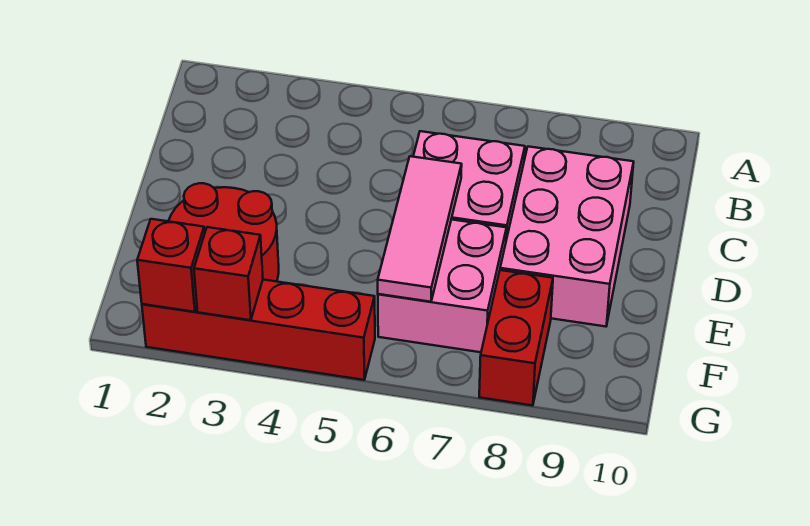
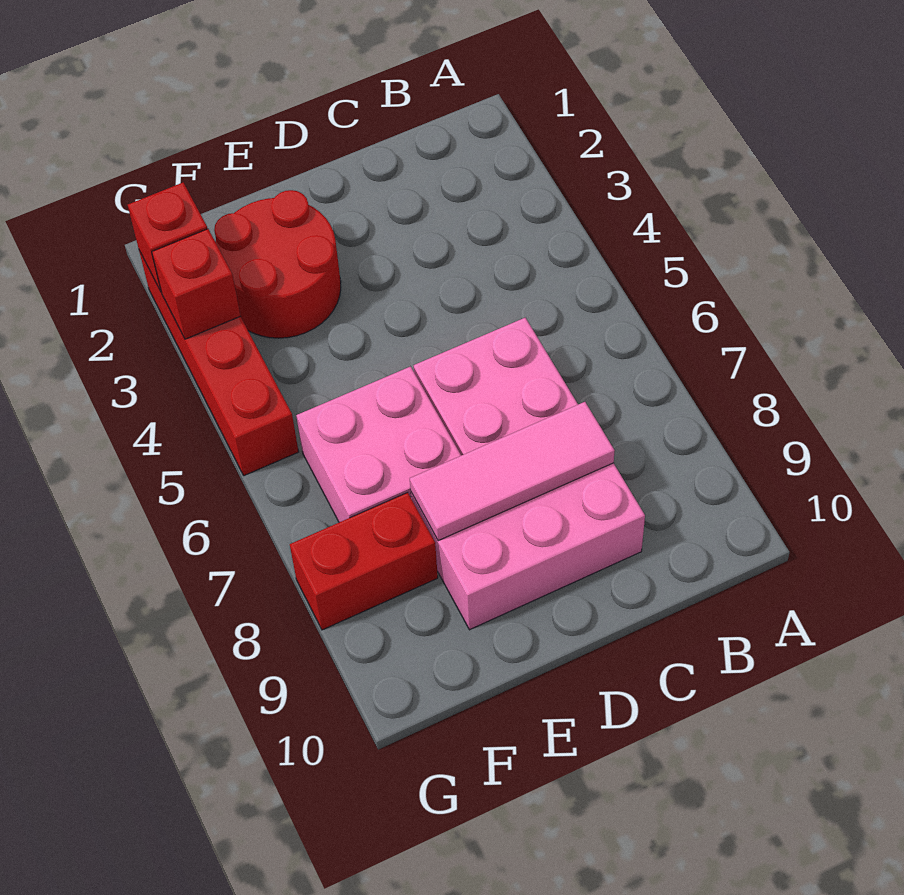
pink 1x3 tile [378,156,462,302] -> pink 1x3 tile moved to [410,402,615,541]

